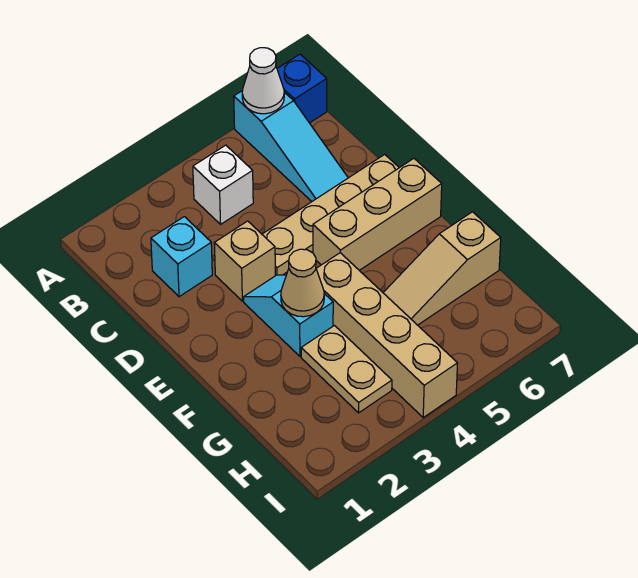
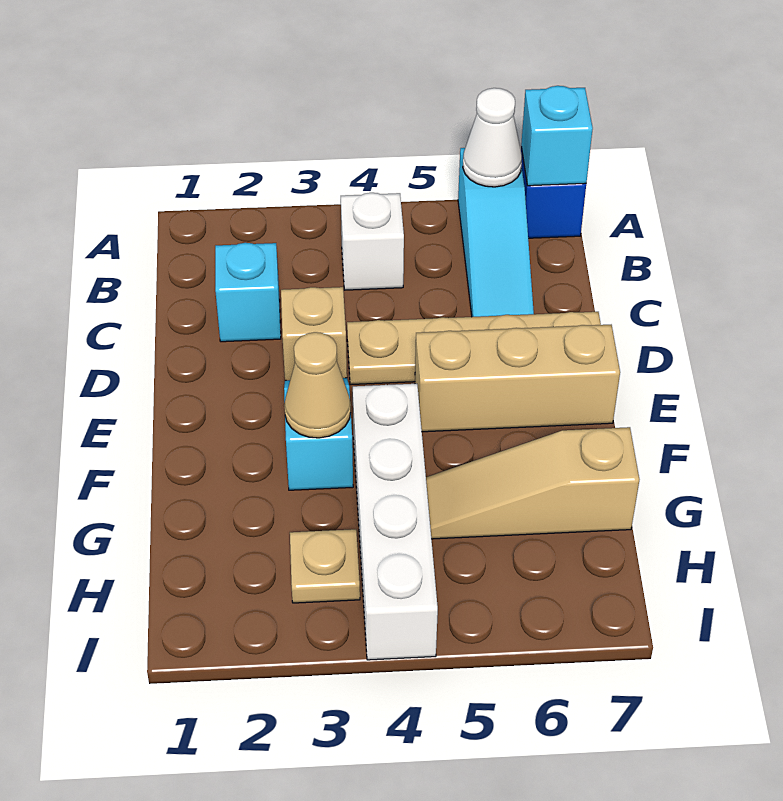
none -> cyan 1x1 brick [521,86,593,186]
tan 1x4 brick [316,253,458,417] -> white 1x4 brick [353,384,438,660]
tan 1x2 plate [301,326,392,413] -> tan 1x1 plate [290,529,360,603]

